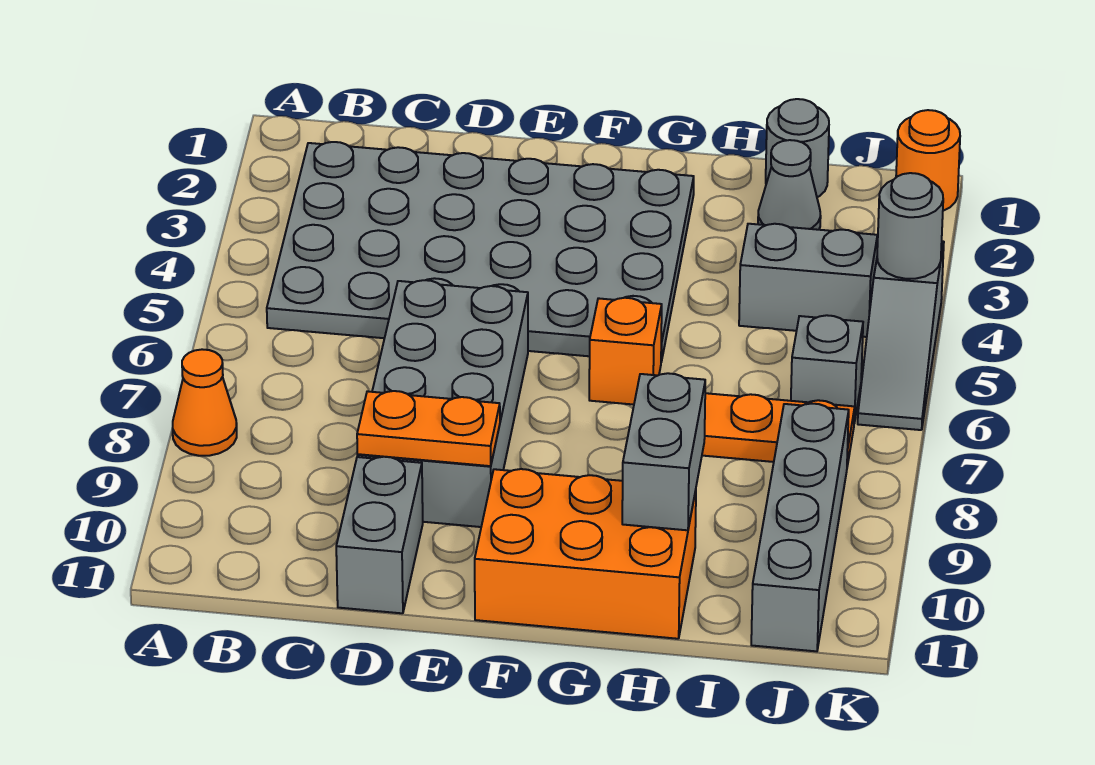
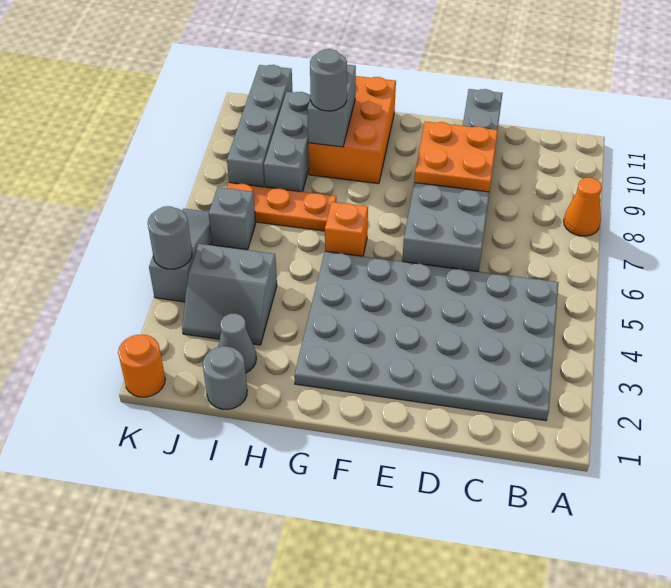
orange 1x2 plate [357,391,500,466] -> orange 2x2 plate [414,122,498,192]
orange 2x3 brick [475,469,696,639] -> orange 2x3 brick turned to [308,76,396,184]
none -> grey 1x1 round brick [310,49,347,111]
none -> grey 1x3 brick [264,92,311,192]

